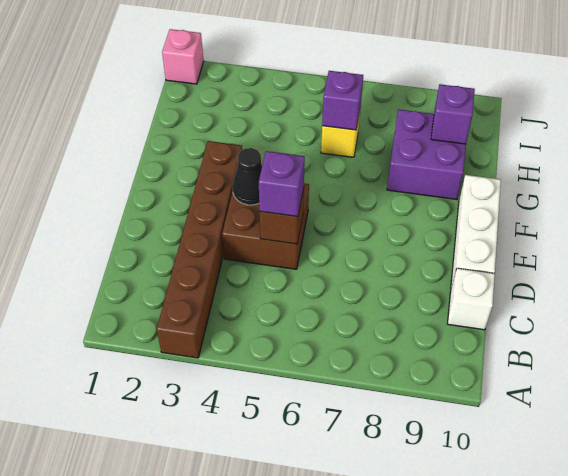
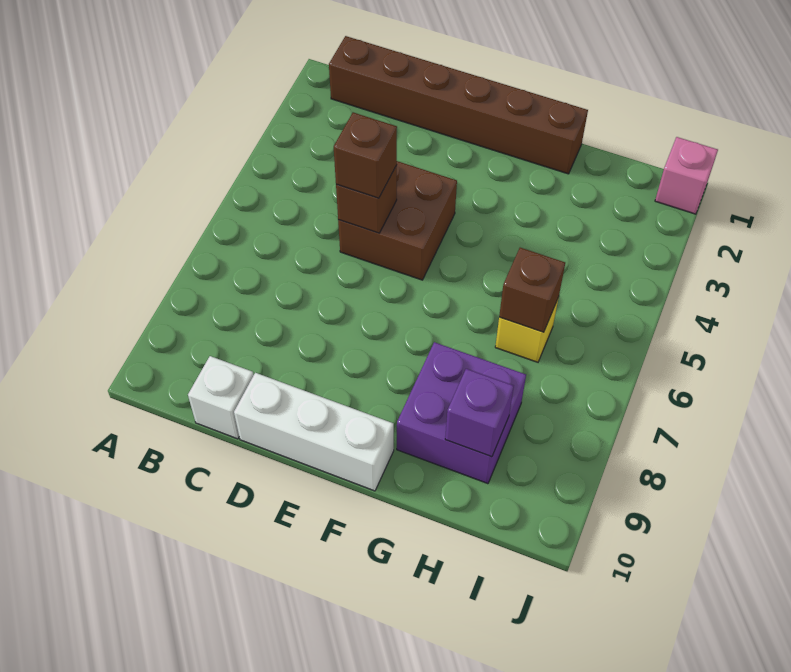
brown 1x6 brick [157,141,242,358] -> brown 1x6 brick moved to [329,36,588,174]
purple 1x1 brick [259,151,305,217] -> brown 1x1 brick [334,113,397,198]
black 1x1 cone [233,148,262,205] -> none
purple 1x1 brick [322,71,363,130] -> brown 1x1 brick [499,248,565,332]

